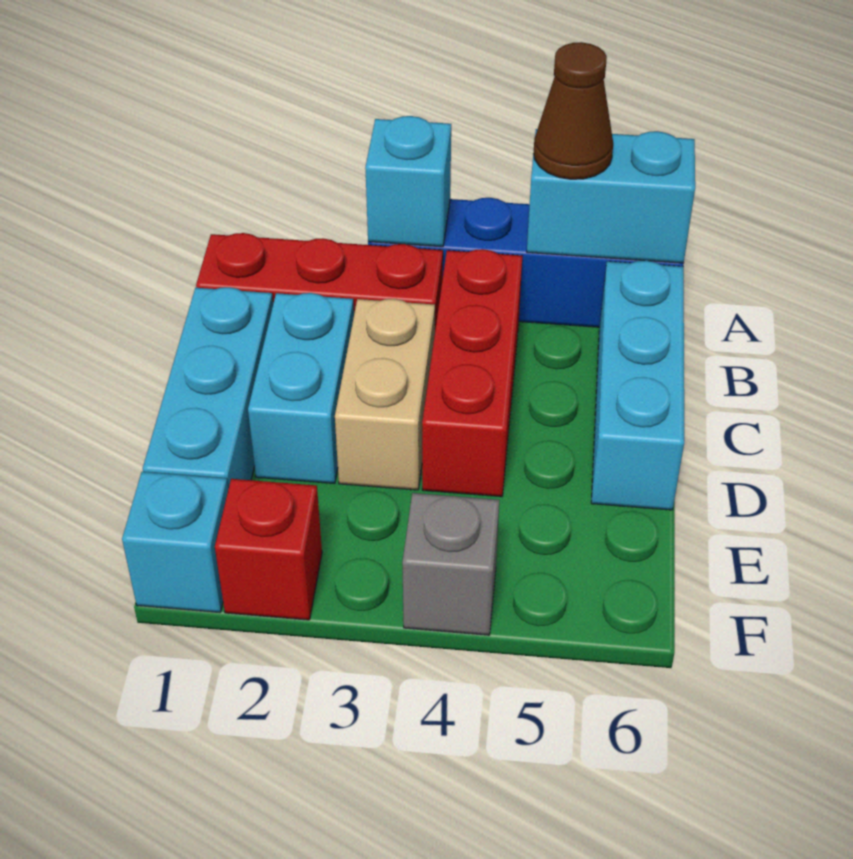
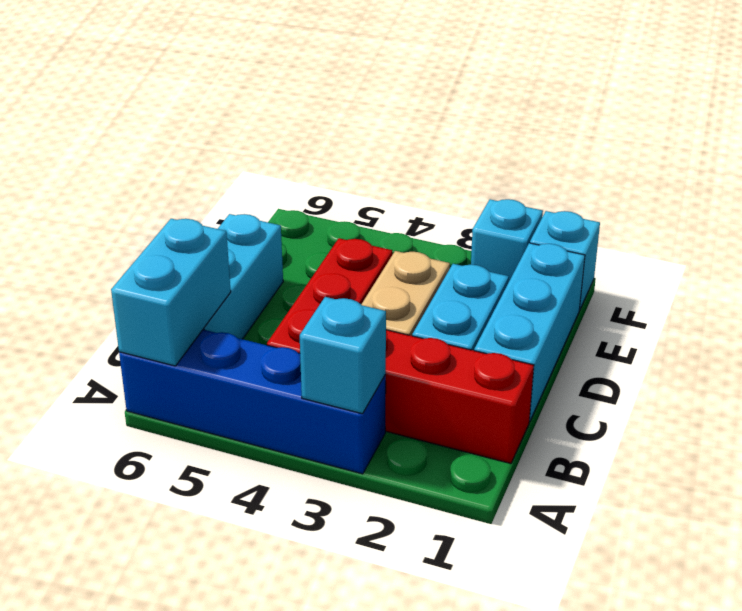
cyan 1x2 brick [527,129,695,263] -> cyan 1x2 brick turned to [111,219,231,366]
brown 1x1 cone [534,42,613,179] -> none
red 1x1 brick [215,479,322,620] -> cyan 1x1 brick [471,199,543,282]
grey 1x1 brick [402,493,499,635] -> none

